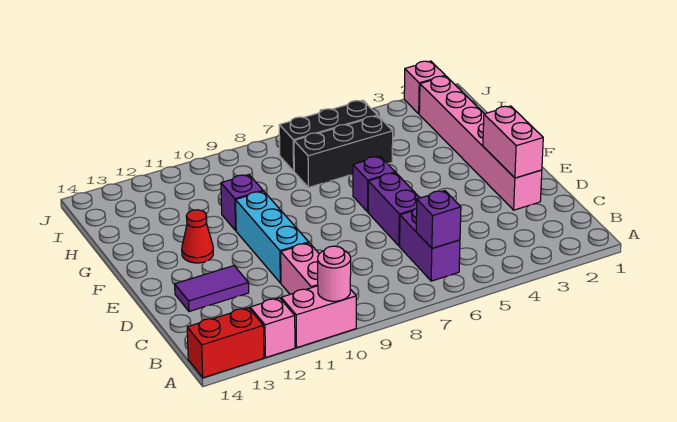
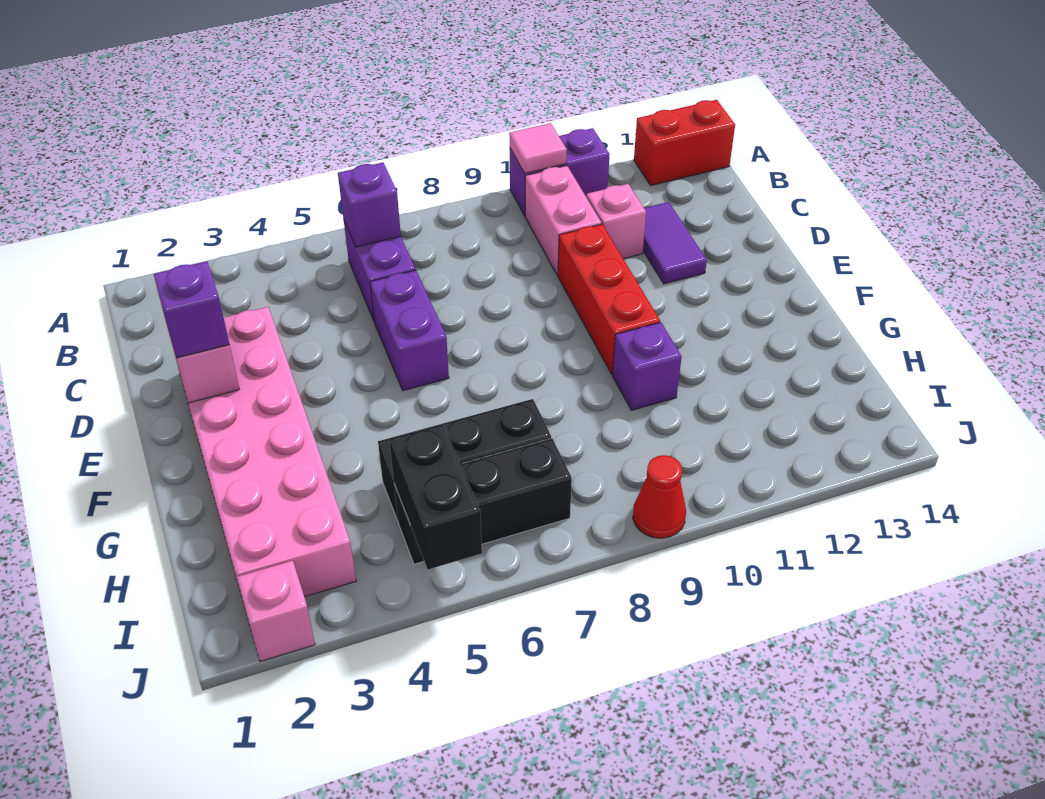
pink 1x2 brick [281,286,356,347] -> purple 1x2 brick [510,128,610,216]
pink 1x1 round brick [318,246,351,301] -> pink 1x1 tile [509,123,567,173]
pink 1x1 brick [250,298,295,357] -> pink 1x1 brick moved to [586,184,646,259]
pink 1x6 brick [419,76,542,210] -> pink 2x6 brick [177,307,356,597]
cyan 1x3 brick [236,191,309,283] -> red 1x3 brick [558,224,660,374]
purple 1x2 tile [175,266,249,311] -> purple 1x2 tile turned to [643,202,707,284]
purple 1x1 brick [353,156,395,212] -> purple 1x1 brick moved to [154,261,229,358]
red 1x1 cone [182,210,213,263] -> red 1x1 cone moved to [633,455,686,538]
none -> black 1x2 brick [389,424,482,569]

